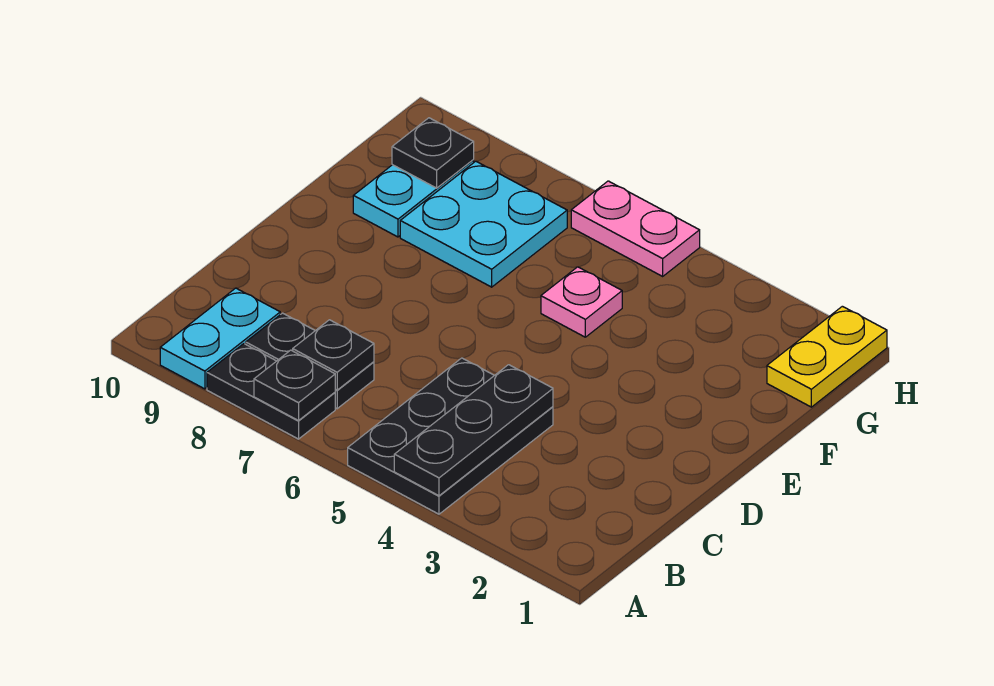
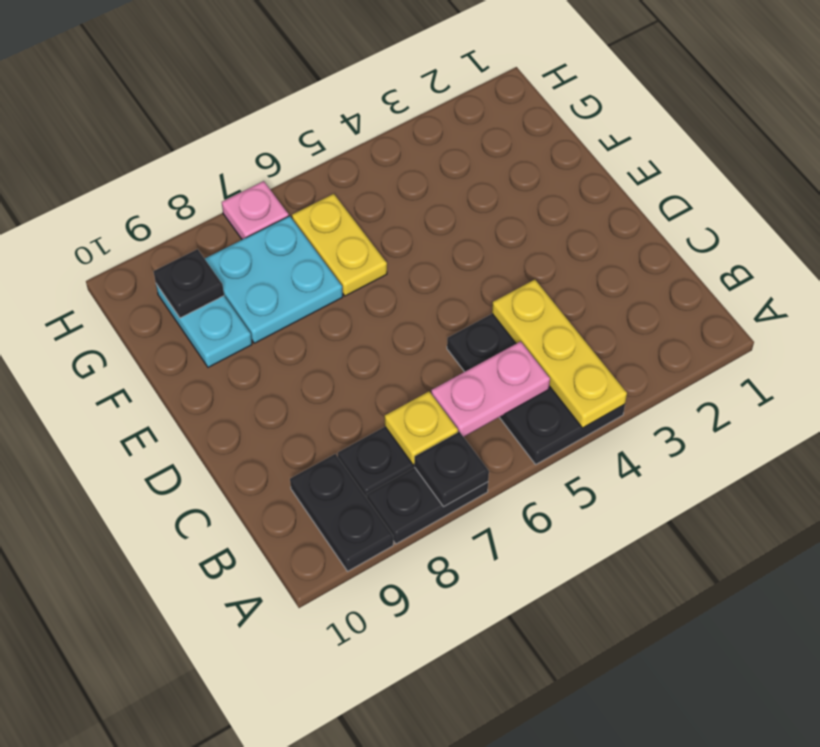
black 1x3 plate [394,365,553,496] -> yellow 1x3 plate [492,280,627,428]
cyan 1x2 plate [160,288,280,389] -> black 1x2 plate [290,454,393,571]
black 1x1 plate [293,320,374,390] -> yellow 1x1 plate [385,391,458,465]
pink 1x1 plate [541,267,622,337] -> pink 1x1 plate moved to [222,181,289,239]
yellow 1x2 plate [767,306,887,407] -> yellow 1x2 plate moved to [292,194,387,296]
pink 1x2 plate [571,181,700,276] -> pink 1x2 plate moved to [431,341,550,437]

